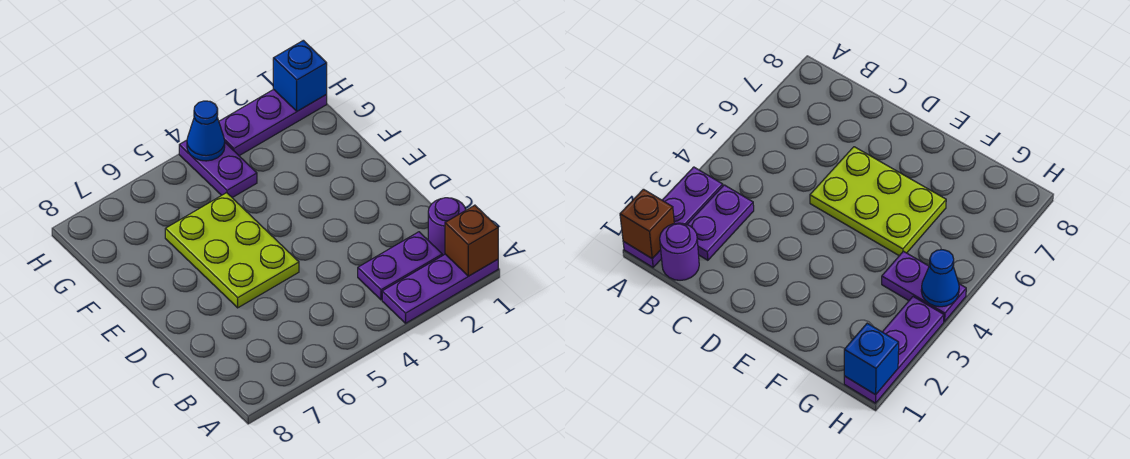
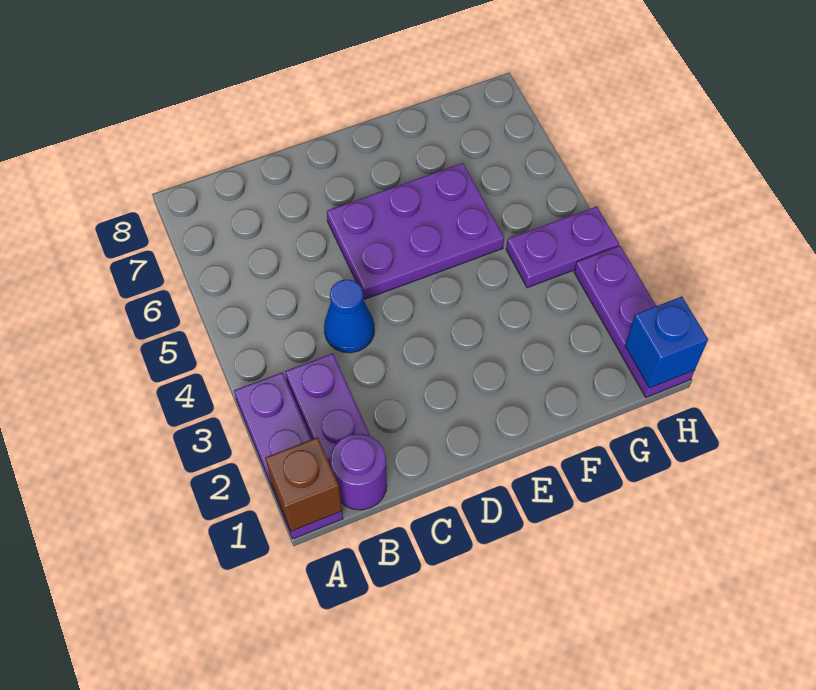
lime 2x3 plate [165,193,299,308] -> purple 2x3 plate [327,163,504,299]
blue 1x1 cone [187,101,225,161] -> blue 1x1 cone moved to [324,280,374,353]

